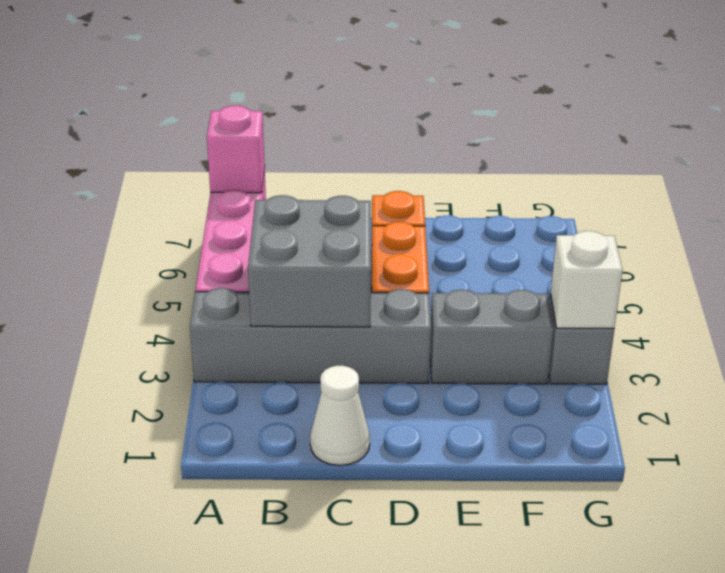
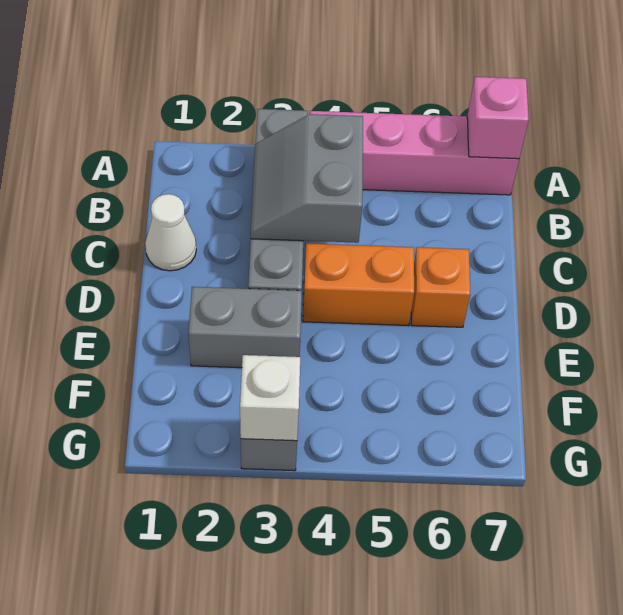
grey 2x2 brick [248,195,371,327] -> grey 2x2 slope [251,114,363,243]
grey 1x2 brick [430,290,553,384] -> grey 1x2 brick turned to [188,287,302,368]

